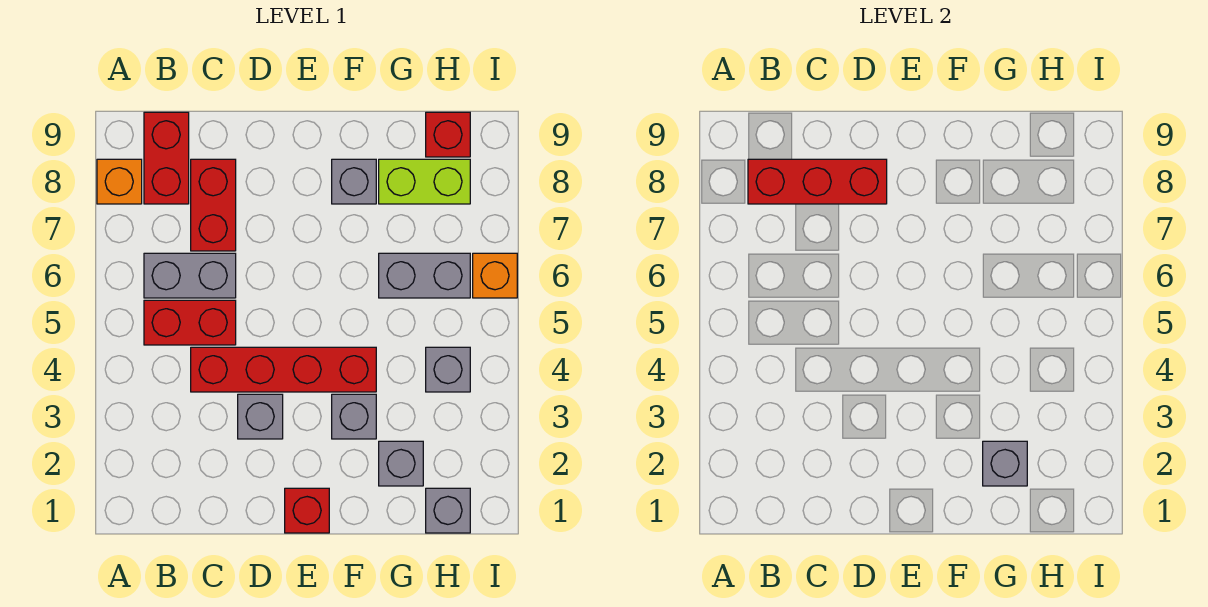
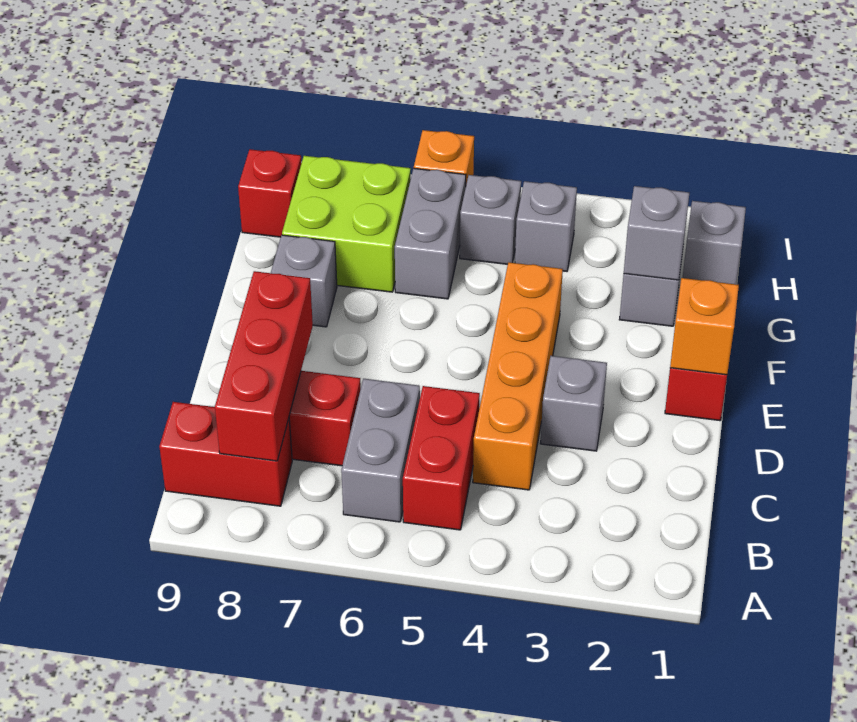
orange 1x1 brick [97,159,142,204] -> orange 1x1 brick moved to [670,278,739,375]
red 1x4 brick [191,347,376,392] -> orange 1x4 brick [473,262,563,490]
grey 1x1 brick [332,394,376,439] -> grey 1x1 brick moved to [460,175,521,264]
lime 1x2 brick [379,159,470,204] -> lime 2x2 brick [282,156,411,292]

